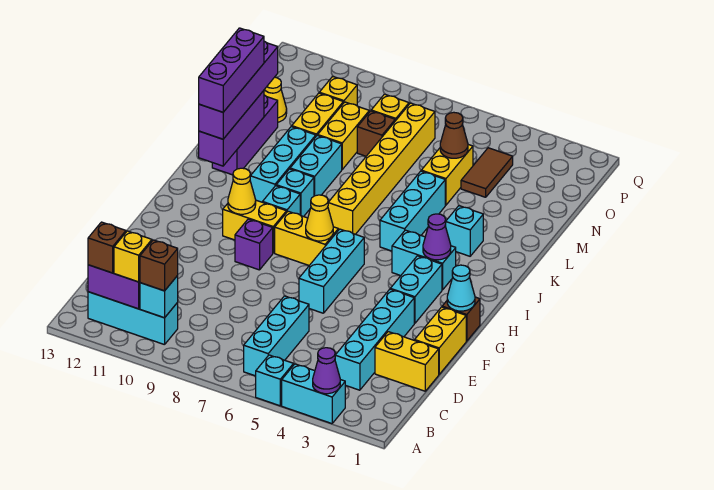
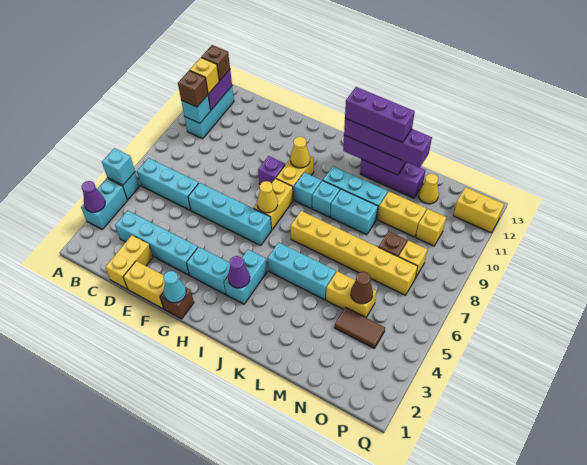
cyan 1x3 brick [299,229,364,313] -> cyan 1x4 brick [188,183,271,245]
cyan 1x1 brick [446,206,483,256] -> cyan 1x1 brick moved to [102,148,135,185]
yellow 1x2 brick [318,102,369,169] -> yellow 1x2 brick moved to [453,187,504,233]

